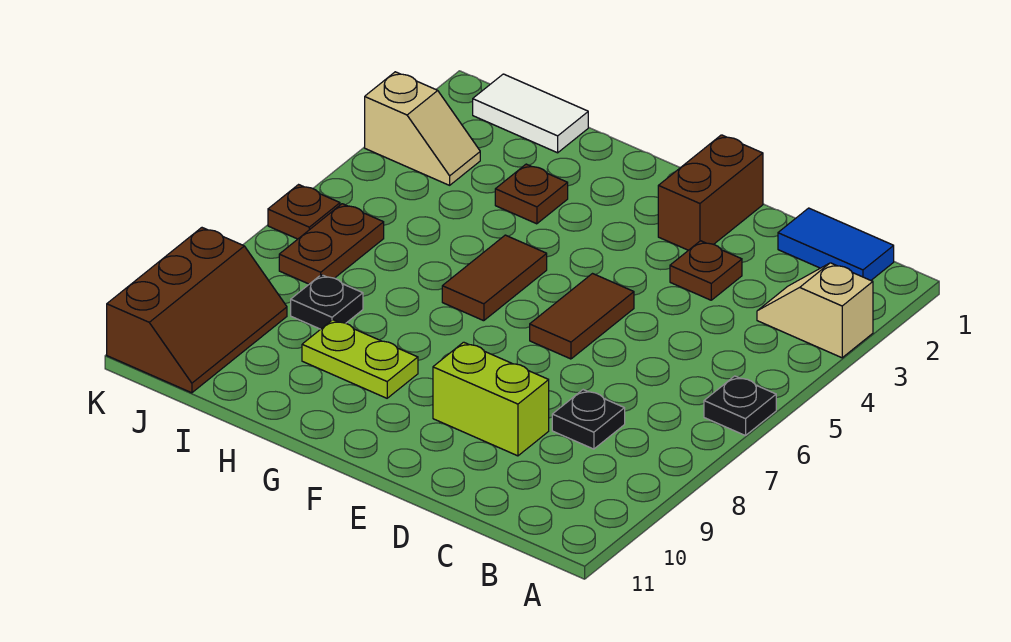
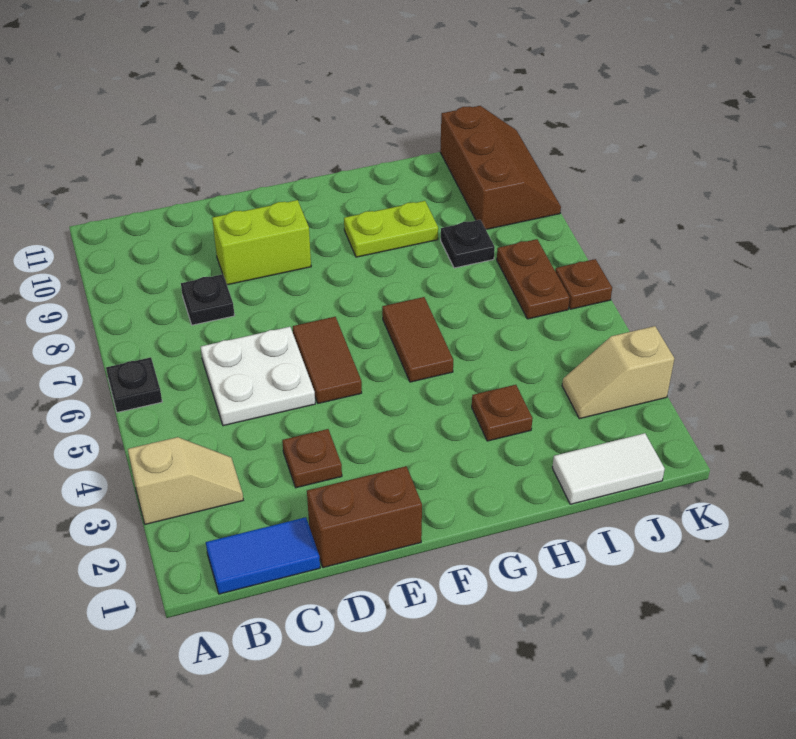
none -> white 2x2 plate [201,327,315,426]
brown 1x2 brick [658,135,763,250] -> brown 1x2 brick turned to [307,466,422,568]
brown 2x3 slope [107,228,287,393] -> brown 2x3 slope turned to [440,106,561,229]

